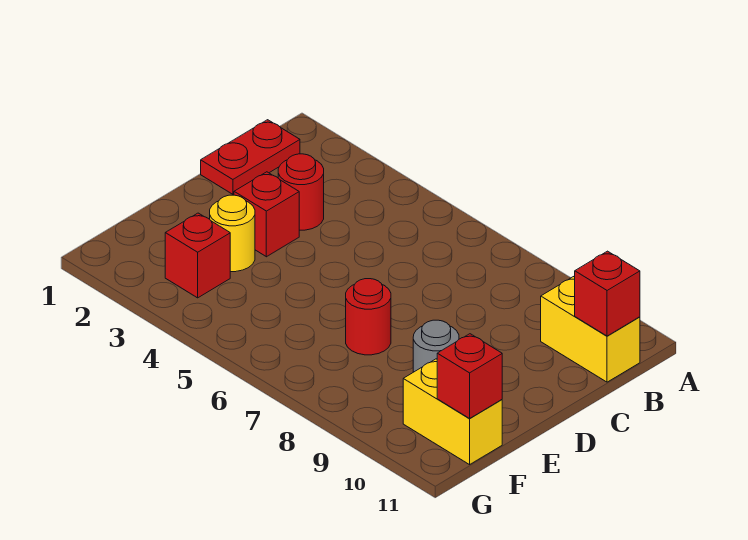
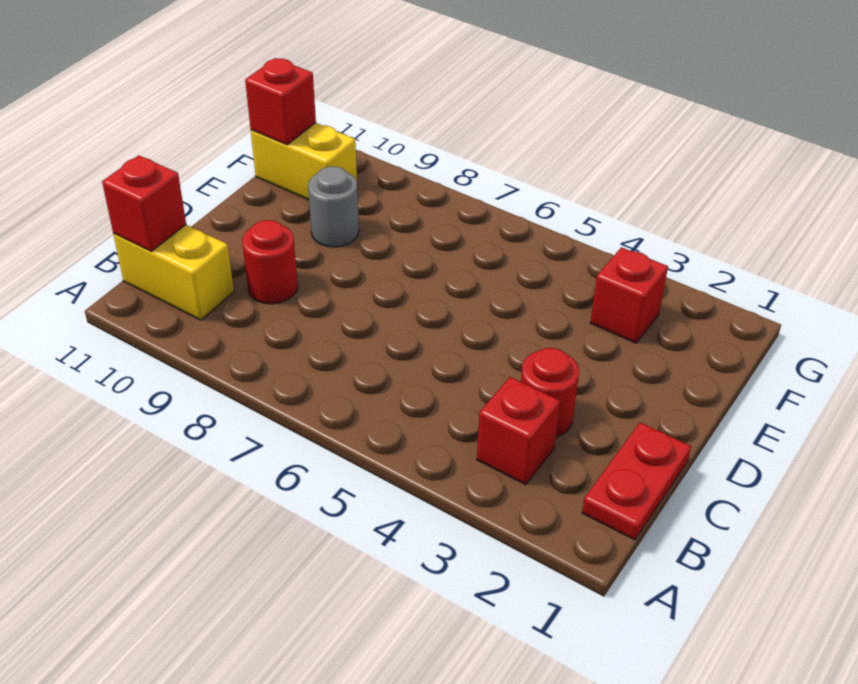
red 1x1 brick [234,172,299,257] -> red 1x1 brick moved to [477,377,560,485]
yellow 1x1 round brick [210,195,255,272] -> none
red 1x1 round brick [346,279,391,355] -> red 1x1 round brick moved to [242,220,298,304]

